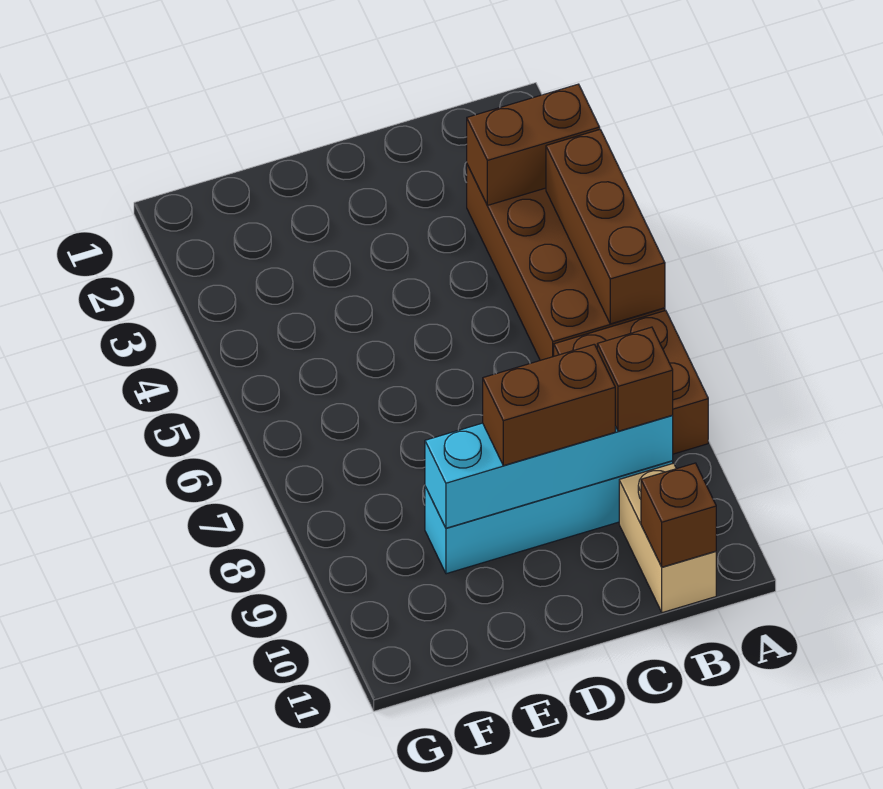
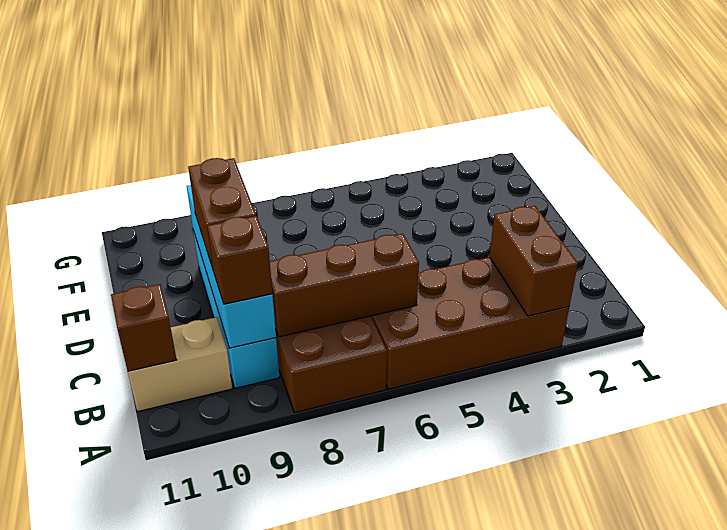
brown 1x3 brick [546,130,665,324] -> brown 1x3 brick moved to [270,233,419,337]

